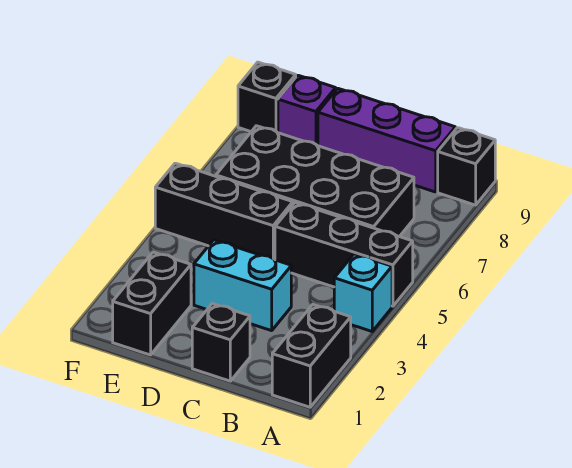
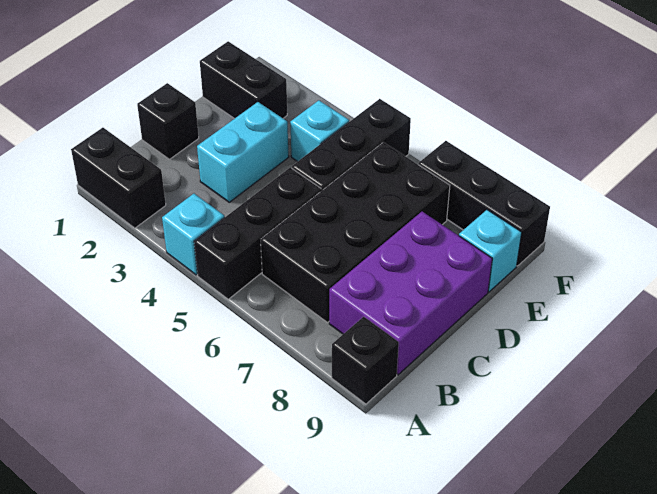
purple 1x3 brick [318,88,455,192] -> purple 2x3 brick [329,212,492,375]
none -> cyan 1x1 brick [290,100,349,162]
purple 1x1 brick [278,75,336,146] -> cyan 1x1 brick [459,210,522,292]
black 1x1 brick [238,62,296,133] -> black 1x3 brick [418,141,550,266]

